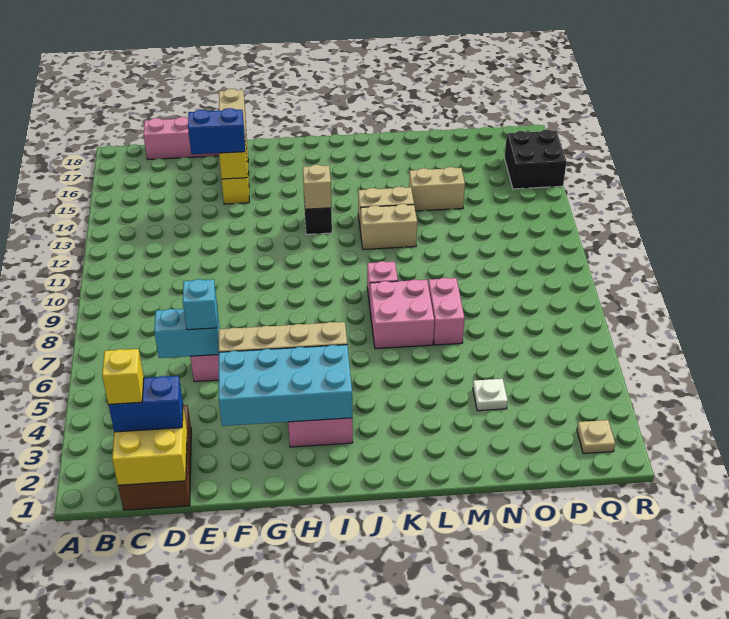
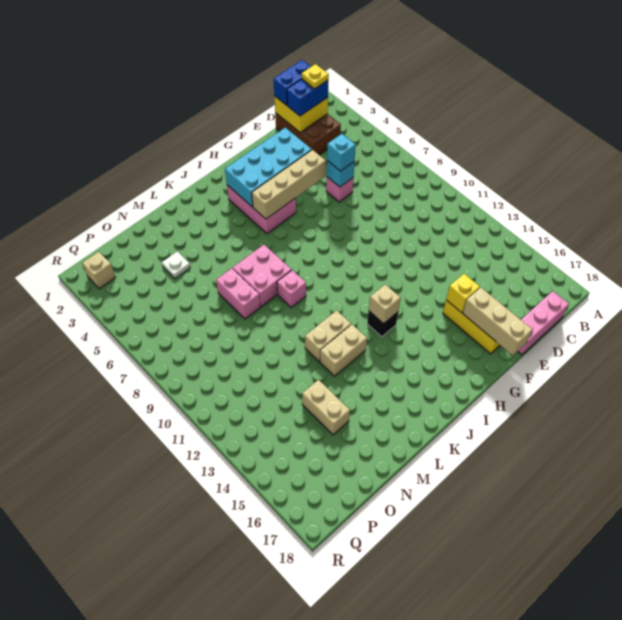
yellow 1x1 brick [102,349,144,404] -> yellow 1x1 plate [302,64,329,89]
cyan 1x2 brick [154,309,220,358] -> cyan 1x1 brick [327,161,355,187]
blue 1x2 brick [188,108,245,154] -> blue 1x2 brick moved to [274,60,311,105]
tan 1x2 brick [409,167,465,211] -> tan 1x2 brick turned to [302,380,350,435]
tan 1x1 plate [577,420,615,454] -> tan 1x1 brick [83,252,115,289]
black 2x2 brick [504,130,567,189] -> none

